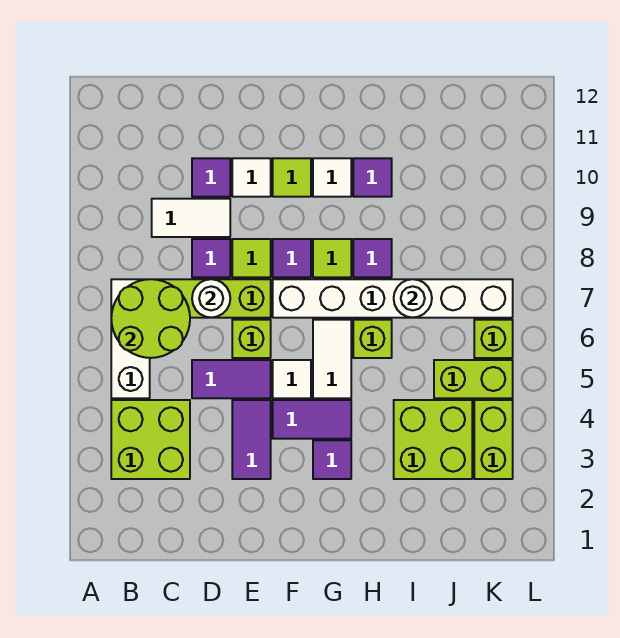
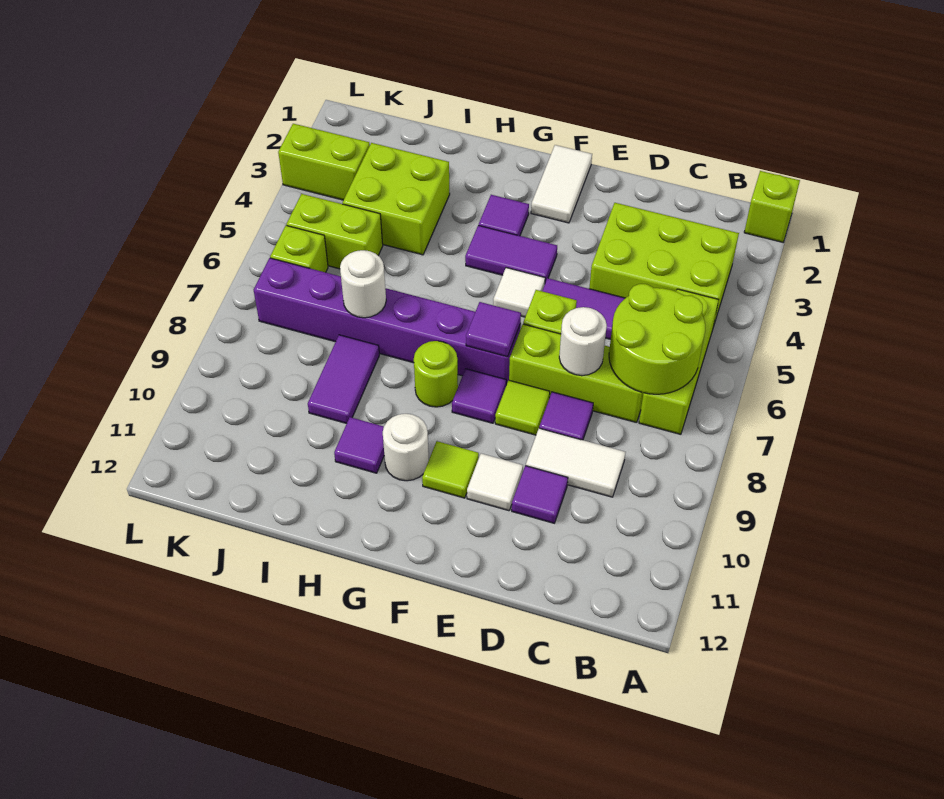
lime 2x2 brick [111,400,190,479] -> lime 2x3 brick [589,203,739,327]
white 1x3 brick [111,279,150,398] -> lime 1x3 brick [639,289,719,434]
purple 1x2 tile [232,400,271,479] -> purple 1x2 tile moved to [308,335,379,424]
white 1x6 brick [273,279,513,318] -> purple 1x6 brick [254,258,520,385]
white 1x2 tile [313,320,351,398] -> white 1x2 tile moved to [531,145,592,223]
lime 1x1 tile [313,239,351,277] -> lime 1x1 round brick [414,341,458,407]
white 1x1 tile [313,158,351,197] -> white 1x1 round brick [383,414,429,481]
lime 1x1 brick [353,320,392,358] -> lime 1x1 brick moved to [744,171,800,242]
purple 1x1 tile [353,239,392,277] -> purple 1x1 tile moved to [466,302,521,357]
lime 1x2 brick [474,400,513,479] -> lime 1x2 brick turned to [278,124,370,200]

